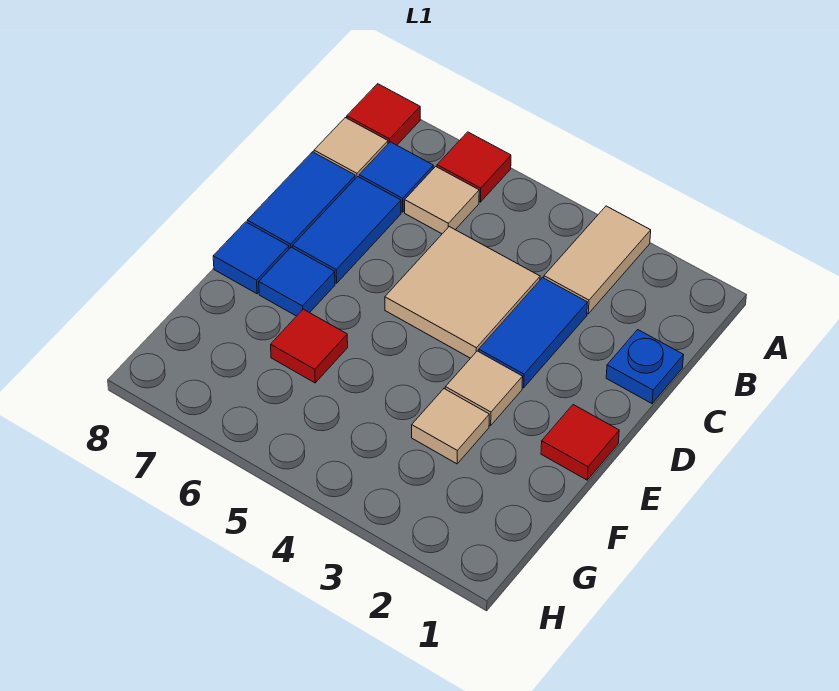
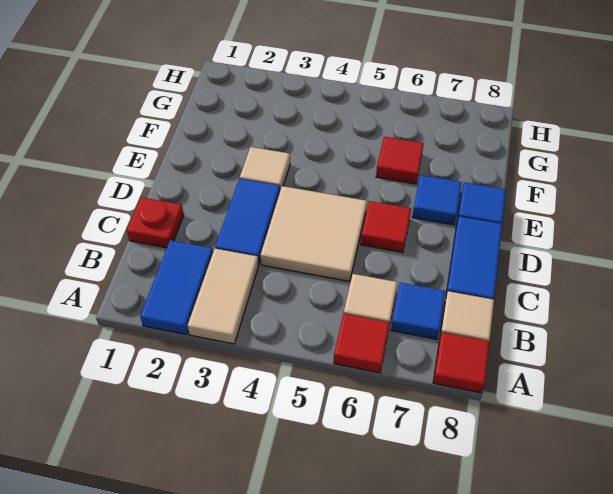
blue 1x1 plate [606,330,683,403] -> red 1x1 plate [127,197,184,248]
blue 1x2 tile [293,177,401,283] -> blue 1x2 tile moved to [140,240,213,335]
red 1x1 tile [541,405,619,480] -> red 1x1 tile moved to [361,201,411,252]
tan 1x1 tile [412,389,489,464] -> none

